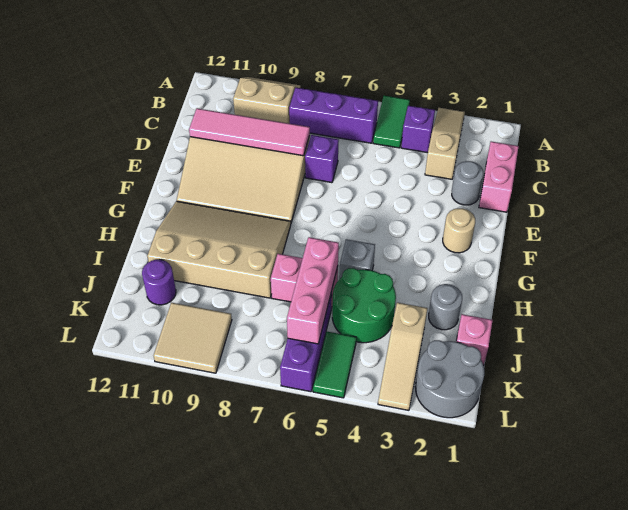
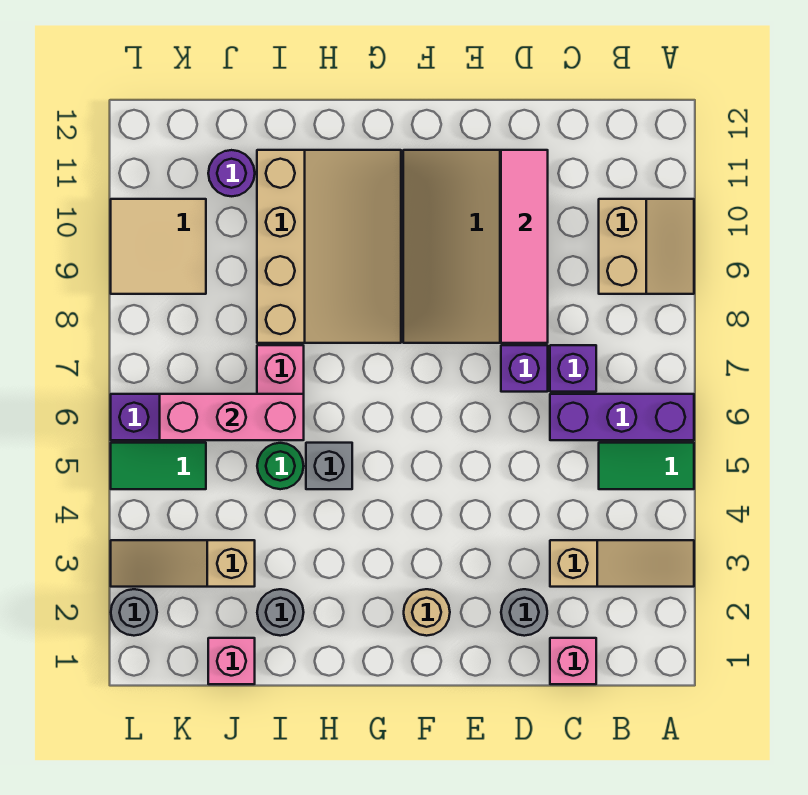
purple 1x1 brick [401,106,435,153] -> purple 1x1 brick moved to [550,345,596,392]
purple 1x3 brick [289,88,378,143] -> purple 1x3 brick turned to [550,394,694,440]
pink 1x2 brick [479,142,519,212] -> pink 1x1 brick [550,638,596,684]
green 2x2 round brick [332,268,396,343] -> green 1x1 round brick [257,443,304,489]
grey 2x2 round brick [415,340,484,418] -> grey 1x1 round brick [111,589,157,636]

